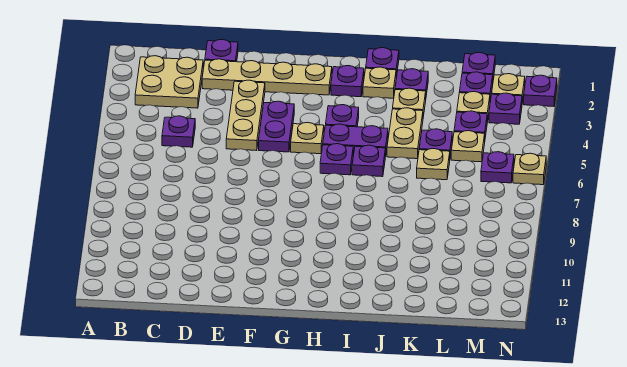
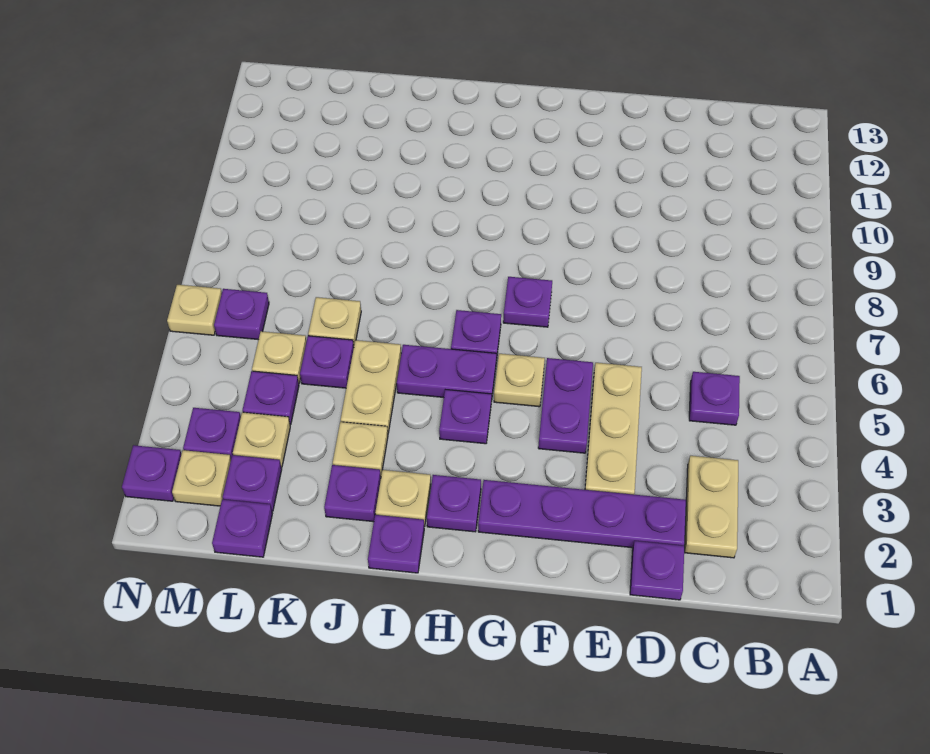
tan 2x2 plate [135,56,203,108] -> tan 1x2 plate [685,456,738,558]
tan 1x4 plate [202,59,332,95] -> purple 1x4 plate [478,480,686,548]
purple 1x1 plate [352,145,385,177] -> purple 1x1 plate moved to [503,277,552,327]

